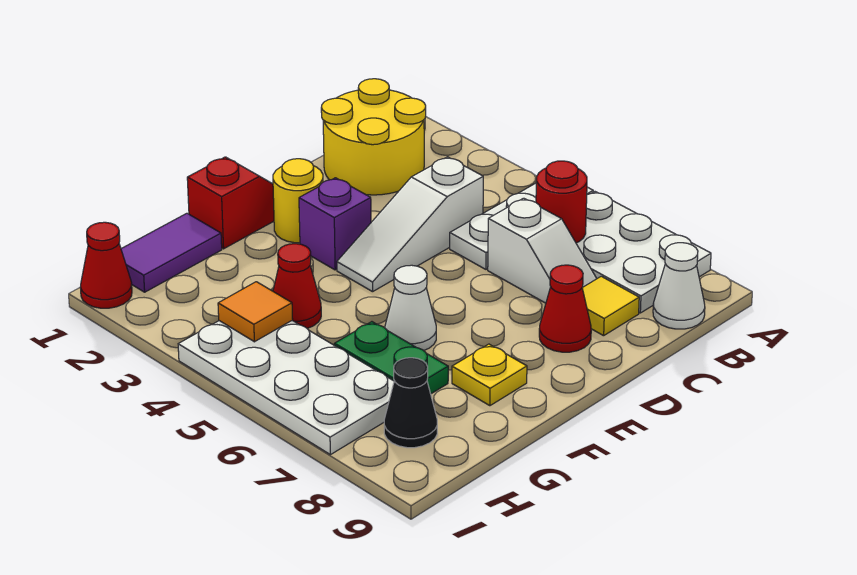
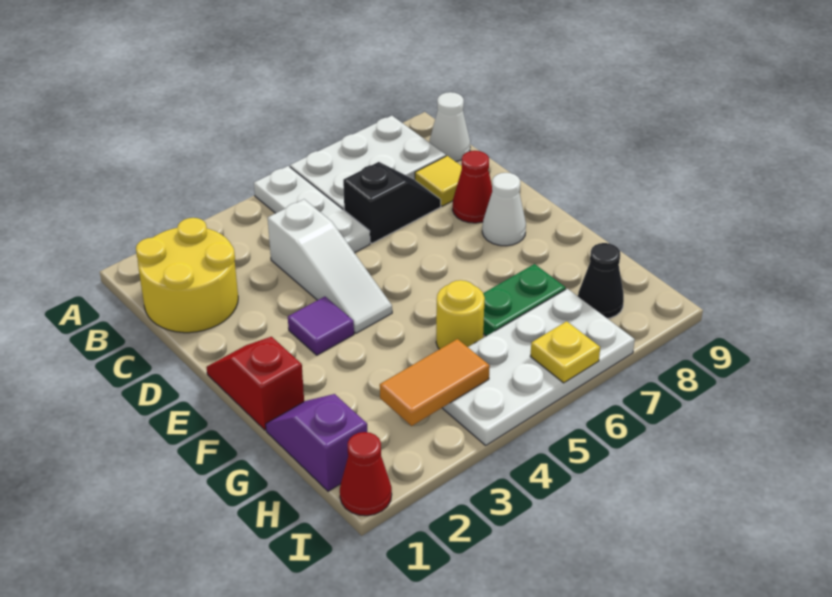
red 1x1 round brick [536,161,587,243] -> none
white 1x2 slope [488,198,597,303] -> black 1x2 slope [343,162,441,243]
yellow 1x1 round brick [273,159,323,243] -> yellow 1x1 round brick moved to [436,280,485,349]
purple 1x1 brick [299,178,371,270] -> purple 1x1 tile [288,297,354,355]
white 1x1 cone [385,265,436,351] -> white 1x1 cone moved to [482,173,526,246]
yellow 1x1 plate [452,344,527,406] -> yellow 1x1 plate moved to [530,321,600,383]
purple 1x2 tile [121,213,222,292] -> purple 1x2 slope [266,394,367,491]
red 1x1 cone [273,244,321,328] -> none
orange 1x1 tile [218,282,293,342] -> orange 1x2 tile [380,339,490,426]

